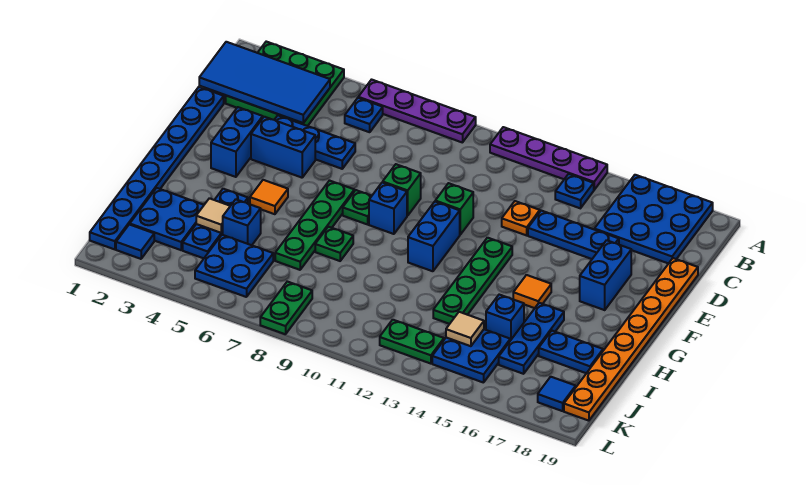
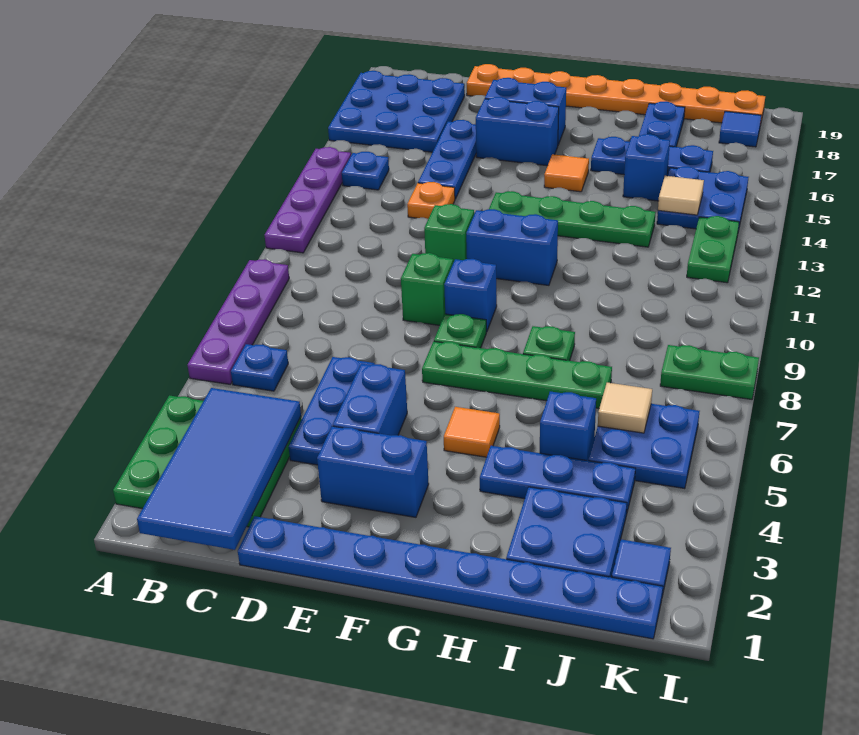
none -> blue 1x2 brick [475,97,559,166]
tan 1x1 tile [196,198,230,233] -> tan 1x1 tile moved to [598,382,652,433]

